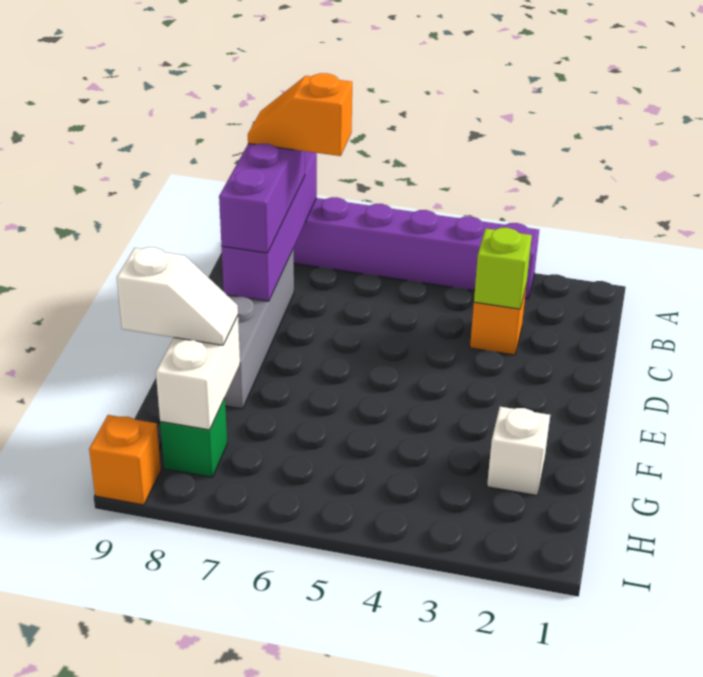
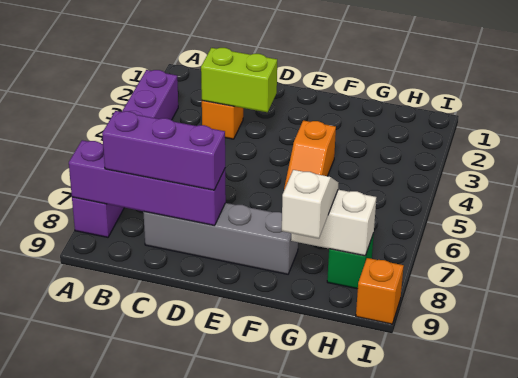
orange 1x2 slope [248,73,352,156] -> orange 1x2 slope moved to [284,120,336,190]
lime 1x1 brick [474,228,532,309] -> lime 1x2 brick [201,48,277,112]
white 1x1 brick [487,407,550,495] -> none

